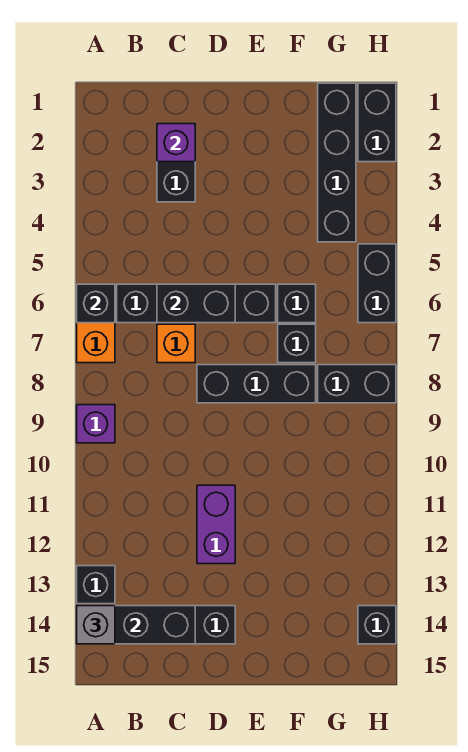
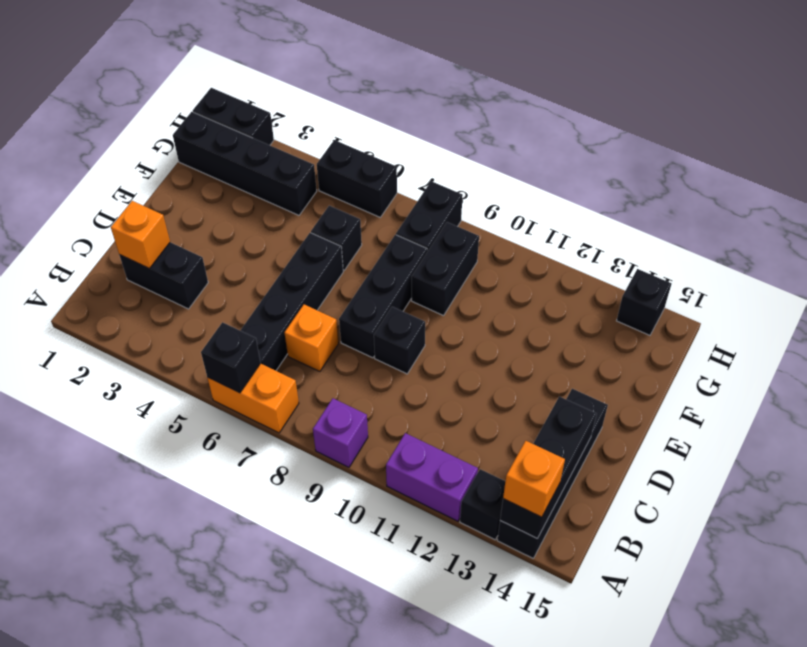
grey 1x1 brick [77,606,115,644] -> orange 1x1 brick [503,441,565,517]
purple 1x1 brick [157,124,195,162] -> orange 1x1 brick [111,201,170,269]
black 1x2 brick [157,284,235,323] -> black 1x2 brick moved to [412,222,479,316]
purple 1x2 brick [197,485,235,564] -> purple 1x2 brick moved to [386,433,478,521]
black 1x1 brick [278,324,316,363] -> black 1x1 brick moved to [374,307,425,374]

